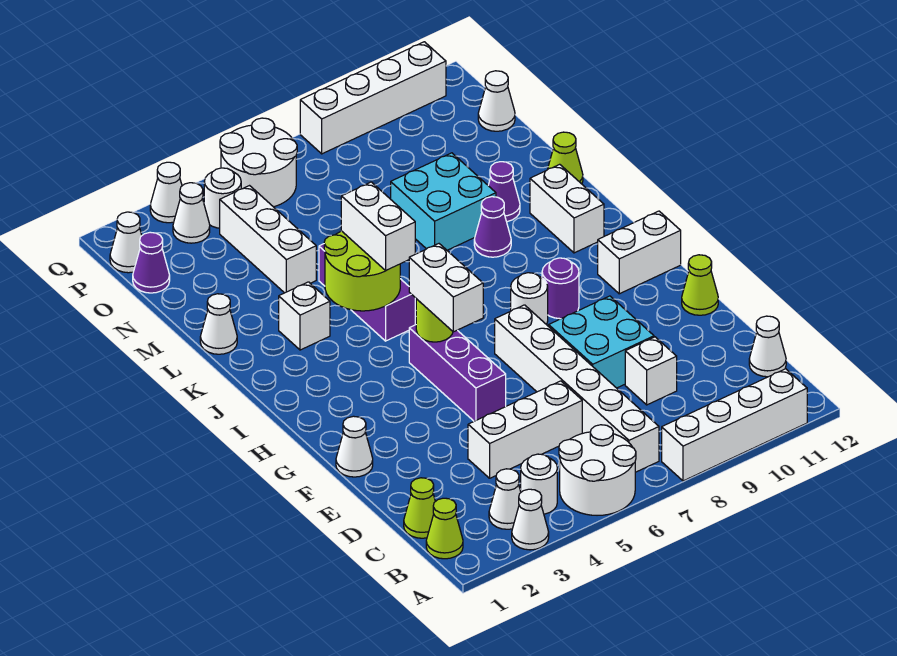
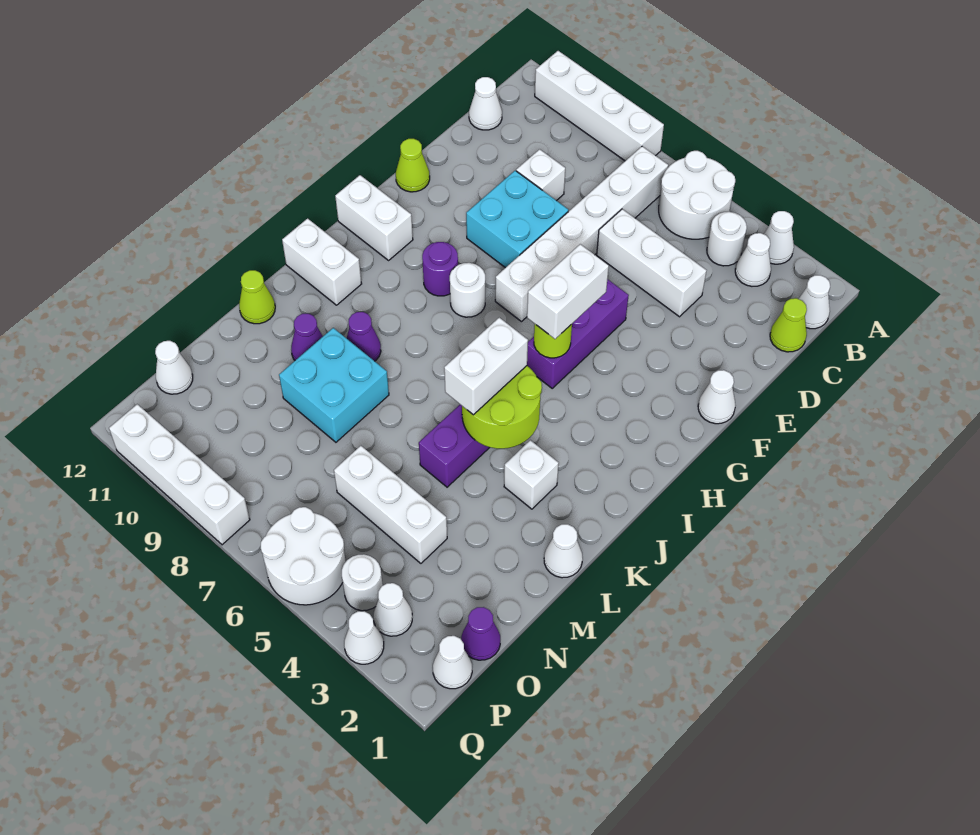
lime 1x1 cone [426,498,463,559] -> white 1x1 cone [799,275,830,329]
white 1x2 brick [530,164,604,253] -> white 1x2 brick turned to [282,219,362,305]
white 1x3 brick [220,186,316,293] -> white 1x3 brick turned to [334,446,447,563]

